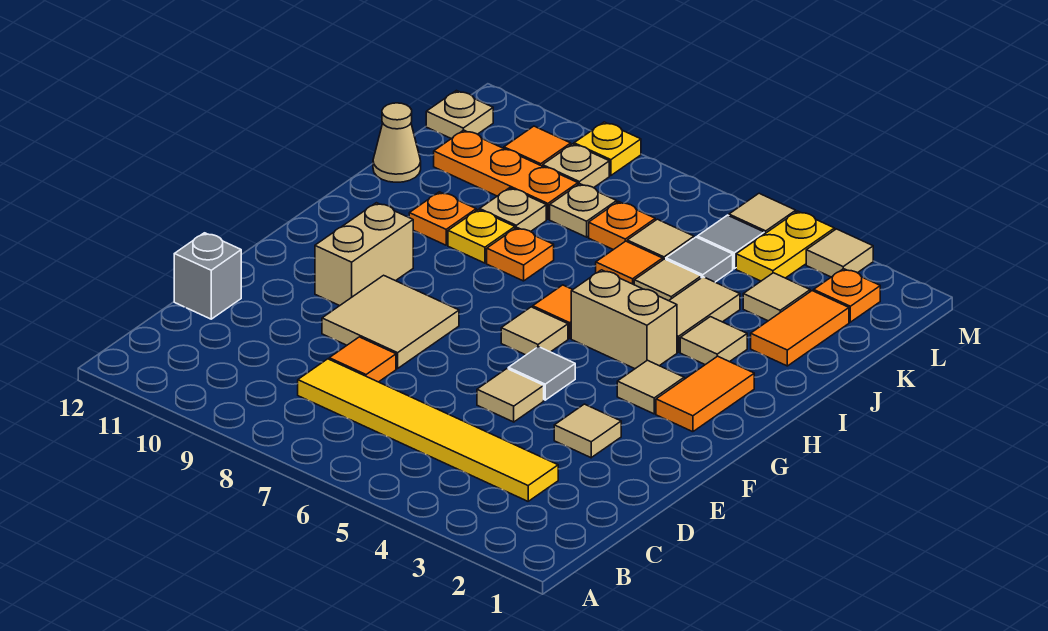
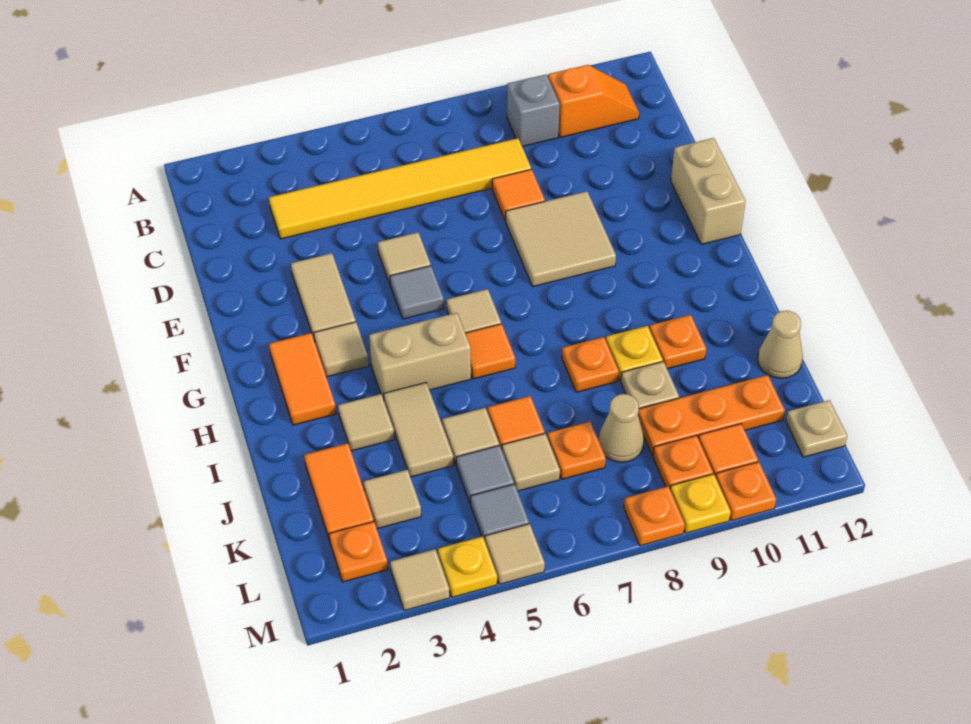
none -> orange 1x2 slope [548,65,639,137]
grey 1x1 brick [174,233,241,319] -> grey 1x1 brick moved to [507,75,560,147]
tan 1x1 tile [554,404,621,458] -> tan 1x2 tile [291,253,356,341]
tan 1x2 brick [315,203,413,306] -> tan 1x2 brick moved to [671,138,746,245]
tan 1x1 plate [550,184,617,237] -> tan 1x1 cone [599,394,644,462]
yellow 1x2 plate [736,211,835,281] -> yellow 1x1 plate [438,536,497,597]
tan 1x1 plate [543,144,609,188] -> orange 1x1 plate [653,436,713,488]
none -> orange 1x1 plate [624,486,685,546]
none -> orange 1x1 plate [716,462,776,521]

